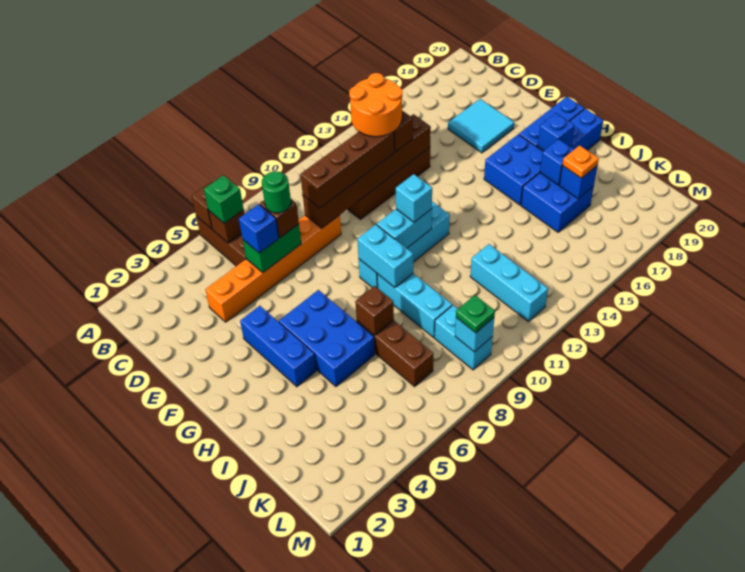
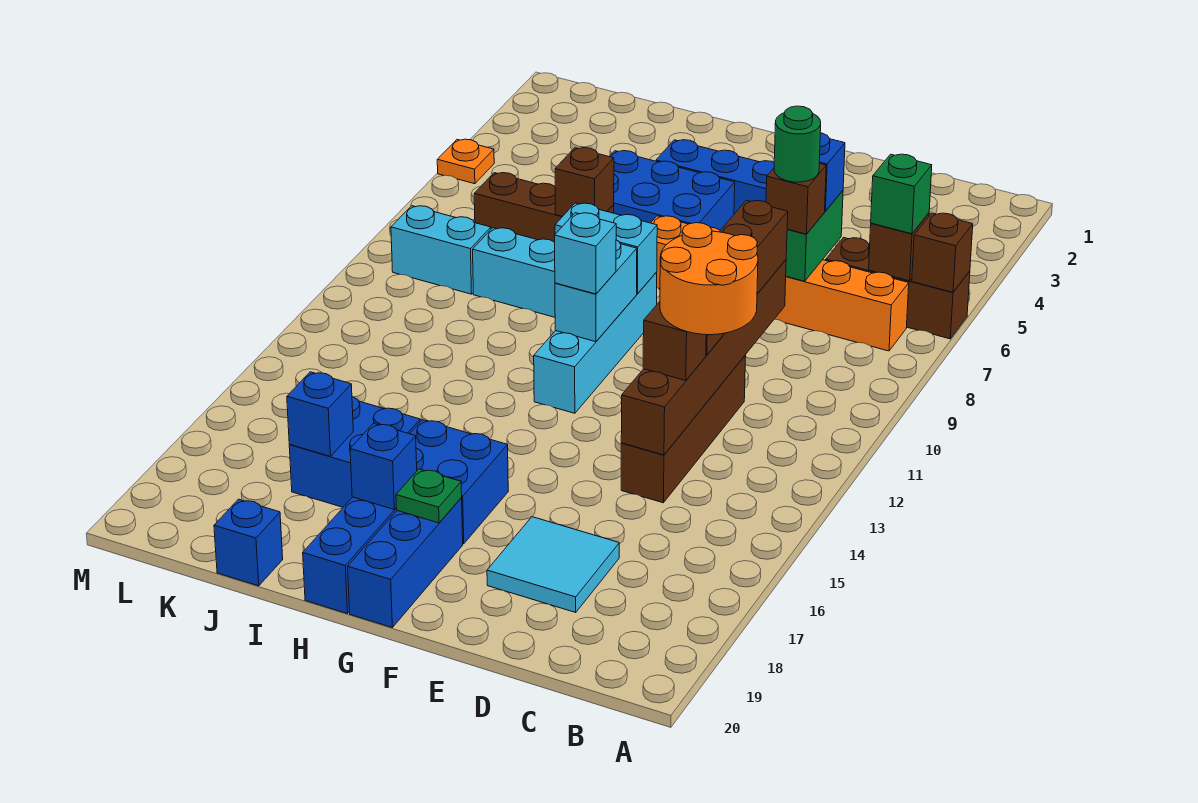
orange 1x6 brick [205,215,341,322] -> orange 1x6 brick turned to [651,216,909,351]
blue 1x1 brick [540,139,574,185] -> blue 1x1 brick moved to [214,499,283,586]
cyan 1x3 brick [470,244,548,321] -> none
orange 1x1 plate [562,145,599,178] -> orange 1x1 plate moved to [437,139,494,184]
cyan 1x1 brick [455,318,494,352] -> none
green 1x1 plate [456,295,495,333] -> green 1x1 plate moved to [396,469,462,523]

